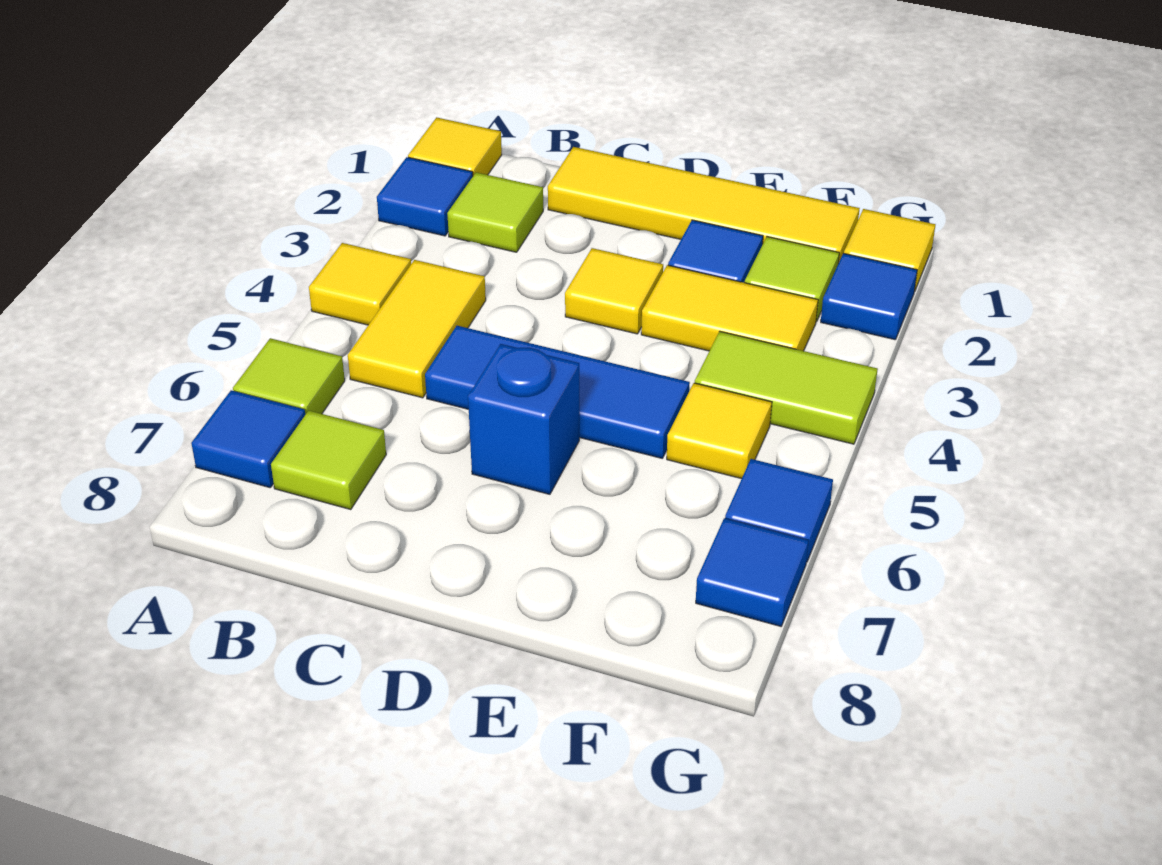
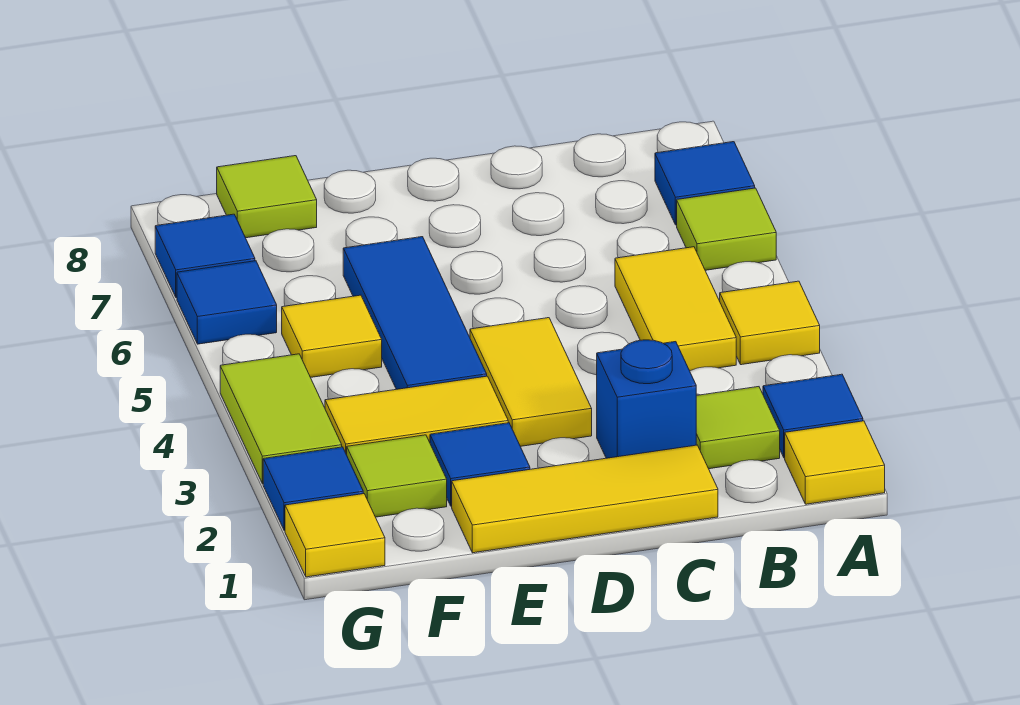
lime 1x1 tile [271,411,386,510] -> lime 1x1 tile moved to [217,156,317,238]
yellow 1x4 tile [548,147,860,263] -> yellow 1x3 tile [452,445,718,553]
blue 1x3 tile [425,326,690,458] -> blue 1x3 tile turned to [343,237,487,389]
yellow 1x1 tile [565,248,663,334] -> yellow 1x2 tile [470,318,592,446]
blue 1x1 brick [468,344,579,494] -> blue 1x1 brick moved to [597,340,696,458]
lime 1x2 tile [695,331,878,444] -> lime 1x2 tile turned to [220,354,342,484]

